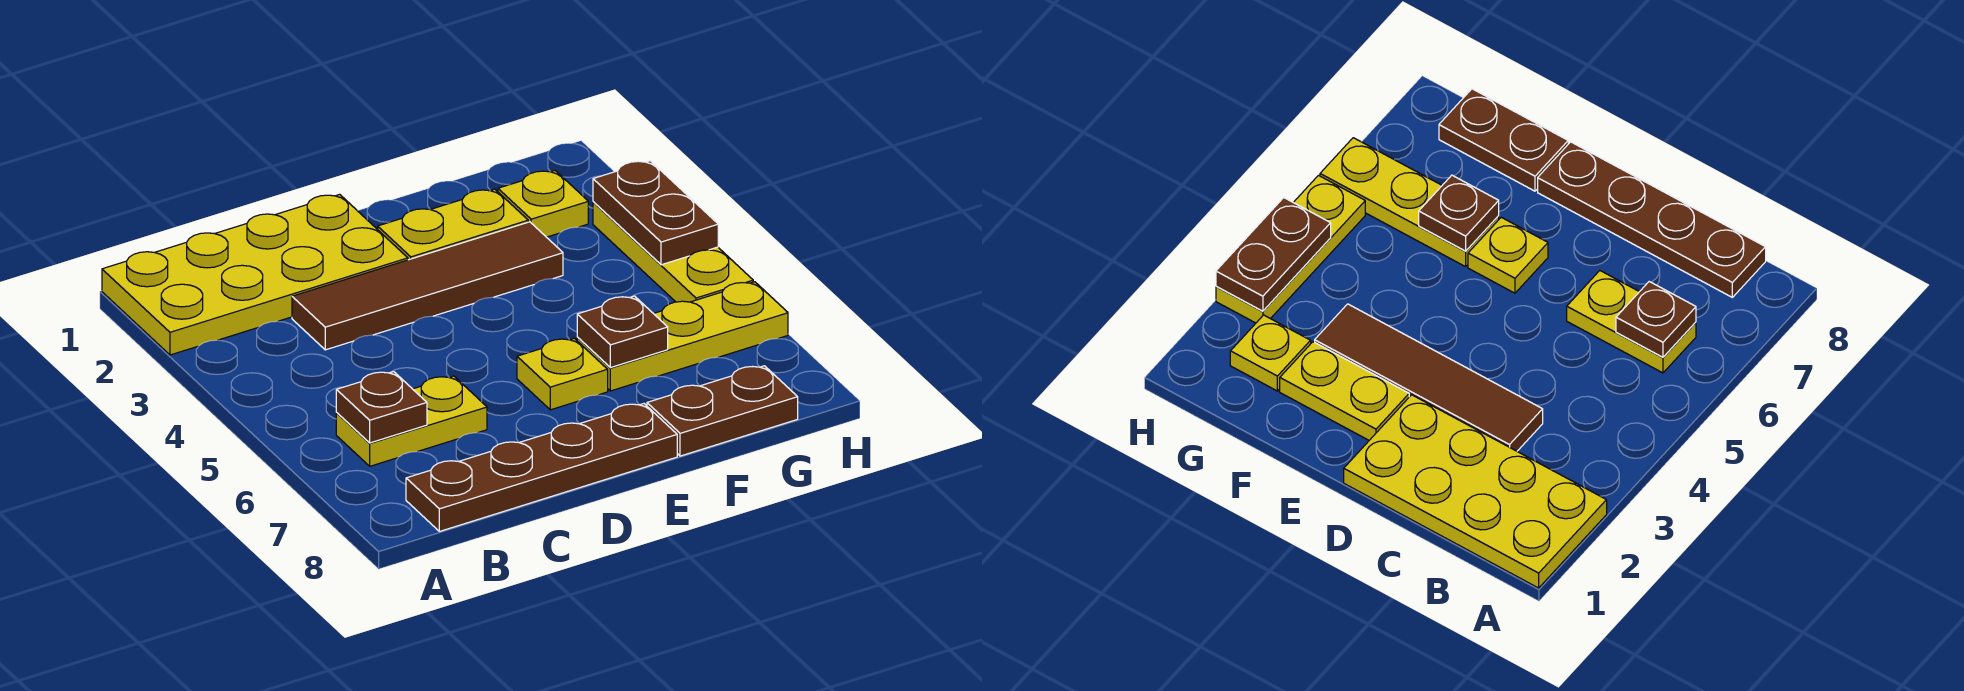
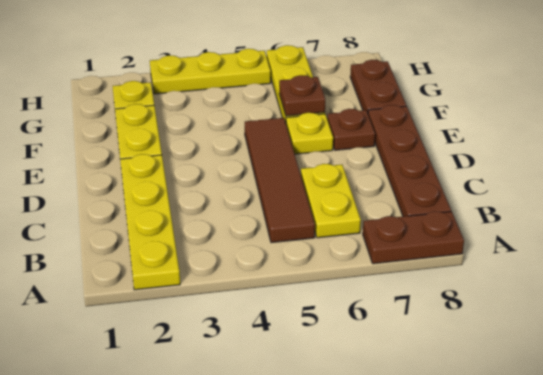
yellow 2x4 plate [102,194,408,355] -> yellow 1x4 plate [120,154,180,290]
brown 1x1 plate [336,372,427,443] -> brown 1x1 plate moved to [327,109,375,150]
brown 1x4 tile [292,222,563,350] -> brown 1x4 tile moved to [245,118,315,243]
brown 1x2 plate [593,161,718,265] -> brown 1x2 plate moved to [363,211,464,264]

